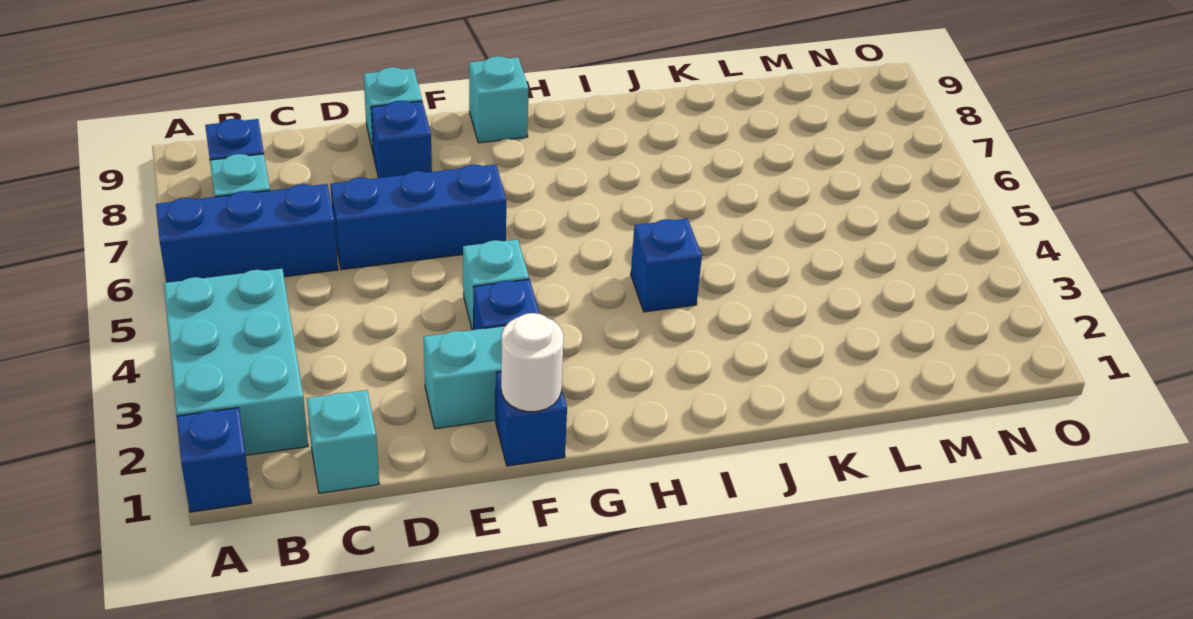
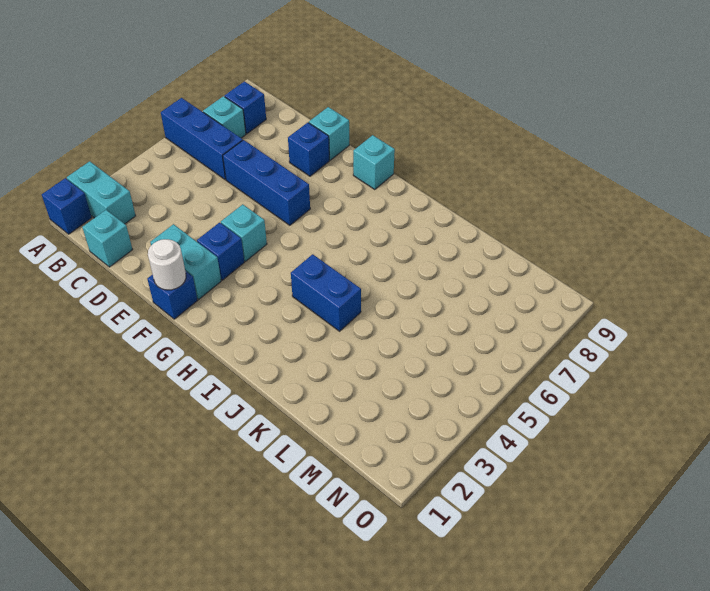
cyan 2x3 brick [164,269,308,456] -> cyan 1x2 brick [67,161,136,224]
blue 1x1 brick [631,219,702,312] -> blue 1x2 brick [291,254,361,331]

